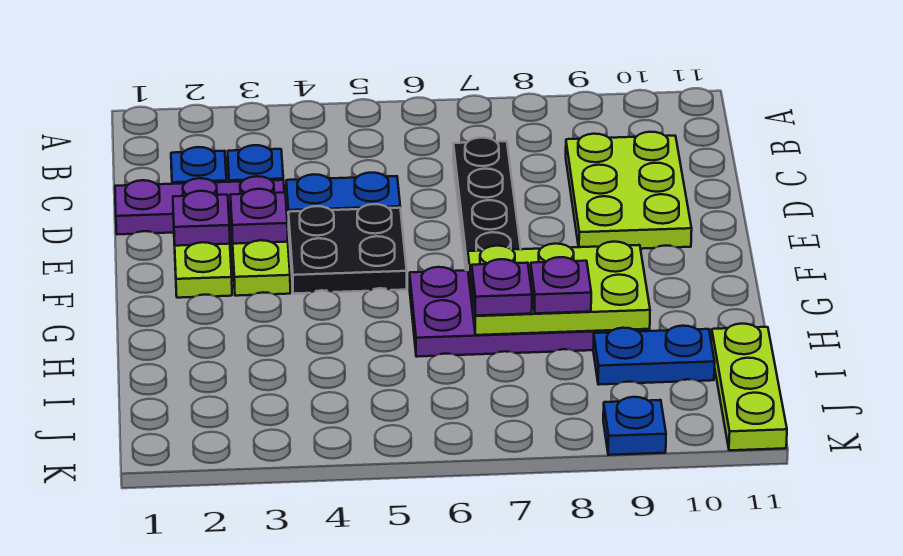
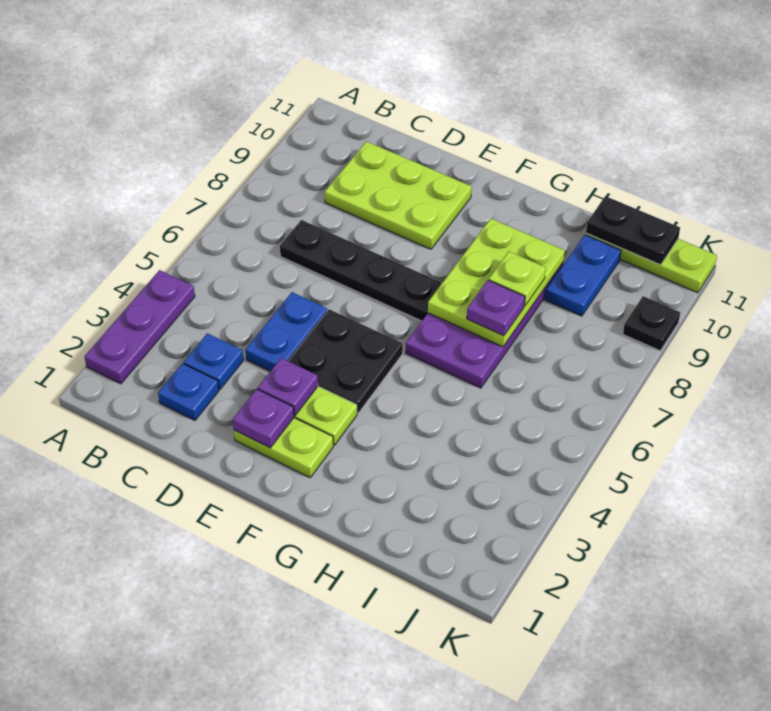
purple 1x3 plate [115,176,284,234] -> purple 1x3 plate moved to [84,270,195,384]
purple 1x1 plate [531,257,591,313] -> lime 1x1 plate [489,251,546,306]
none -> black 1x2 plate [586,196,680,265]
blue 1x1 plate [603,397,666,455] -> black 1x1 plate [623,296,680,351]

